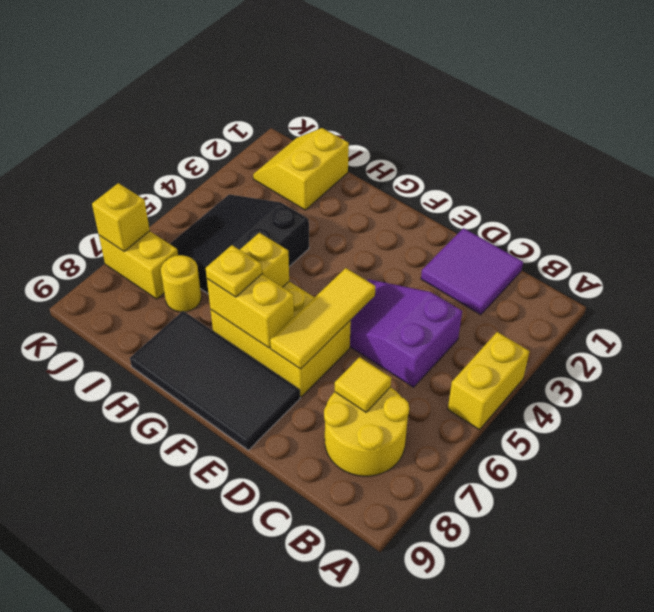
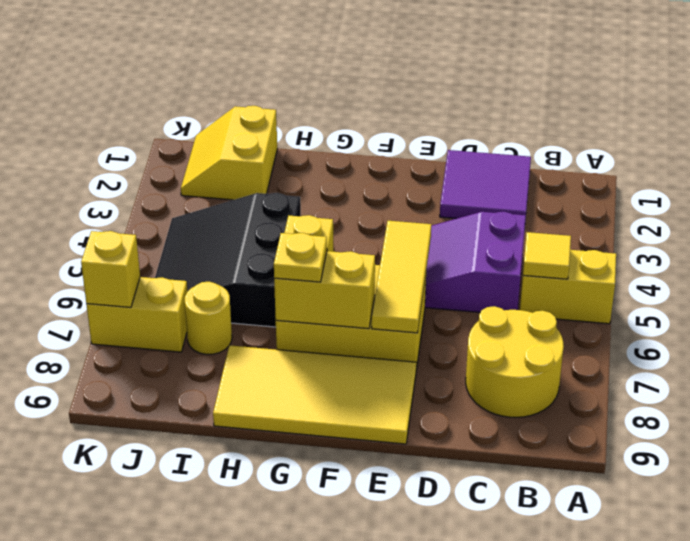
yellow 1x2 brick [448,332,529,430] -> yellow 1x2 brick turned to [520,250,616,324]
yellow 1x1 tile [335,357,391,412] -> yellow 1x1 tile moved to [523,232,571,279]
black 2x4 tile [130,311,300,450] -> yellow 2x4 tile [213,345,416,444]

